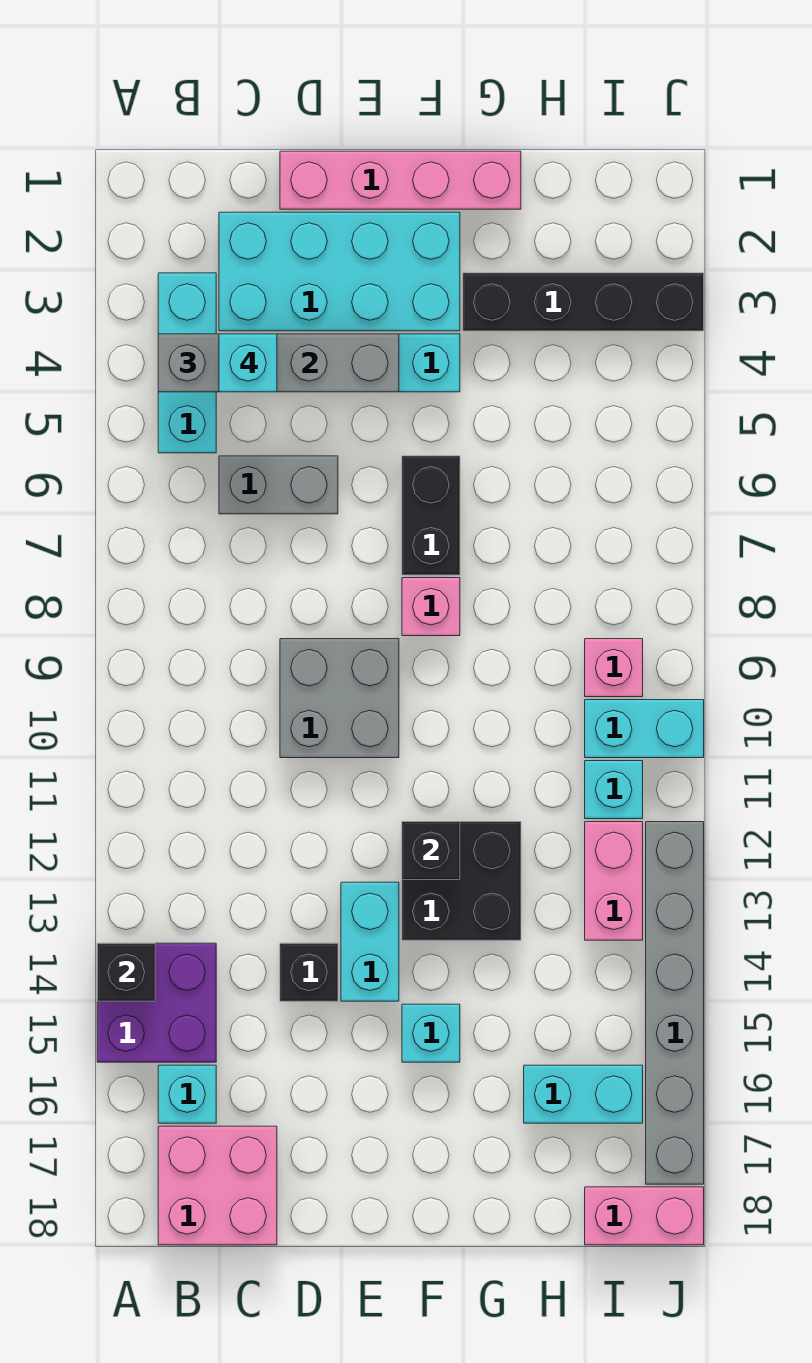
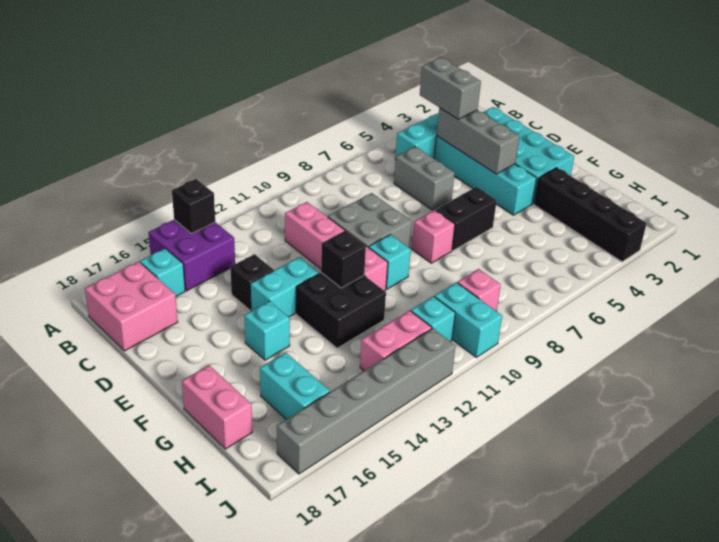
cyan 1x1 brick [219,334,277,392] -> cyan 1x1 brick moved to [369,234,411,289]
pink 1x4 brick [280,151,521,209] -> pink 1x4 brick moved to [285,202,388,291]
pink 1x2 brick [585,1187,704,1245] -> pink 1x2 brick moved to [182,365,252,449]

